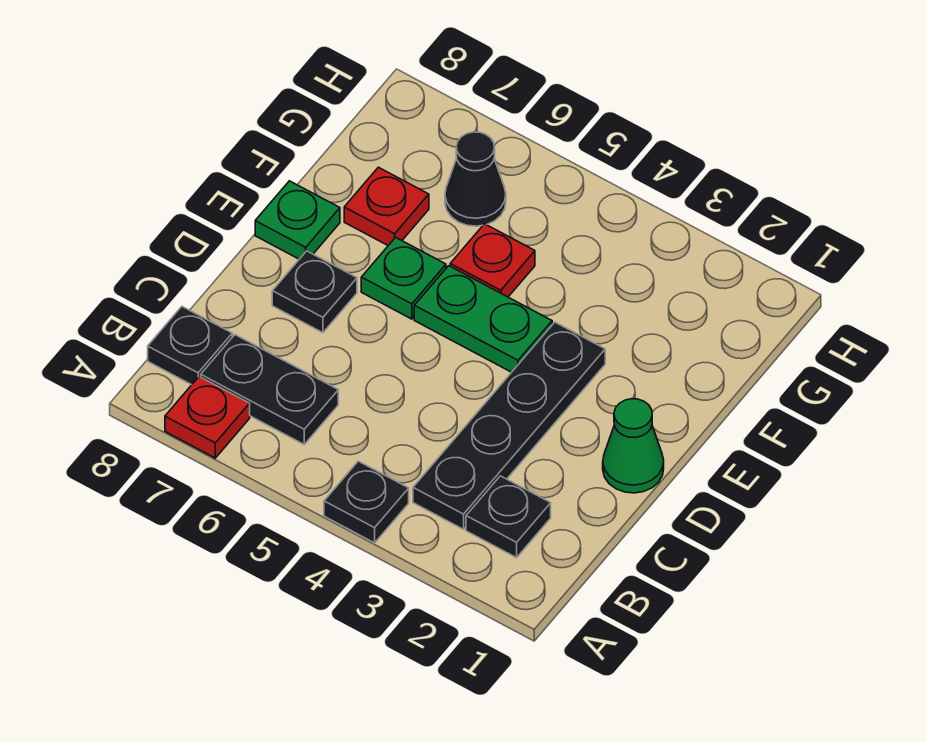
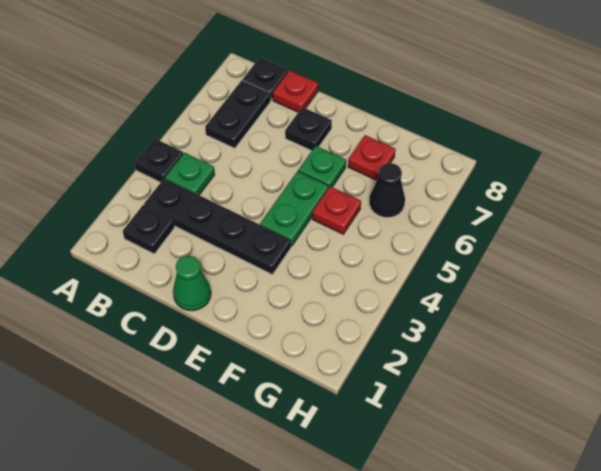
red 1x1 plate [165,377,250,458] -> red 1x1 plate moved to [273,70,318,112]
green 1x1 plate [255,181,340,259] -> green 1x1 plate moved to [165,153,215,195]

